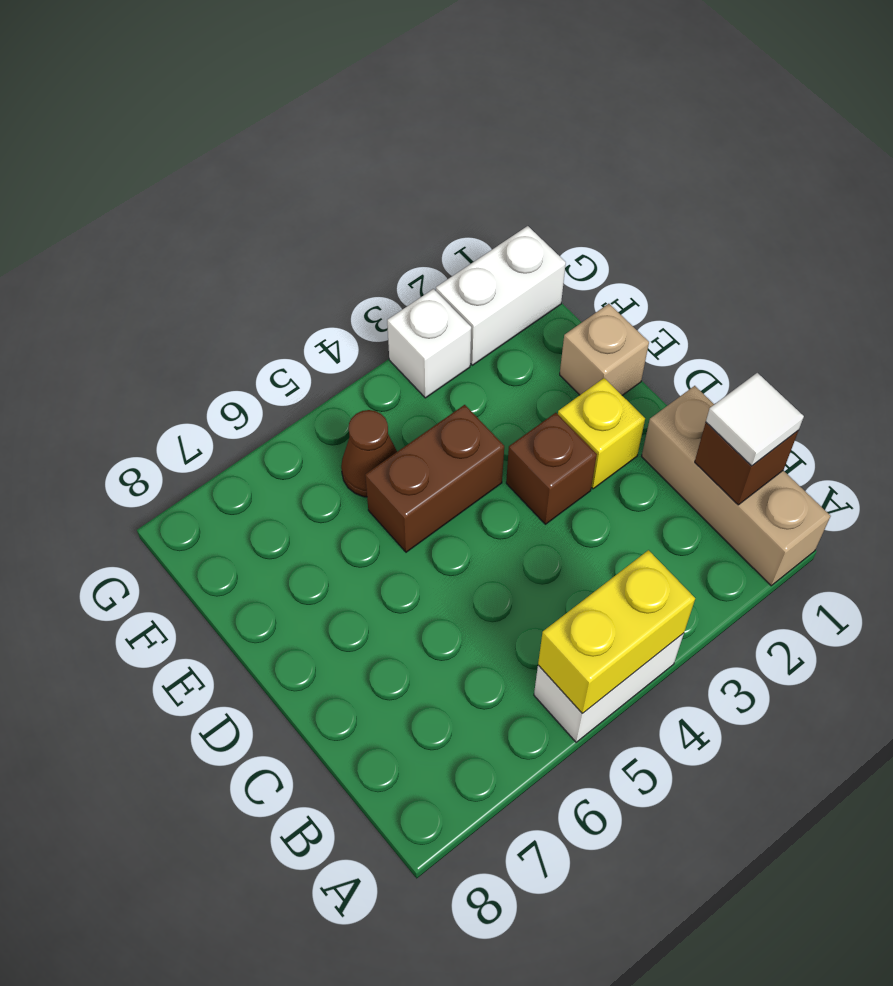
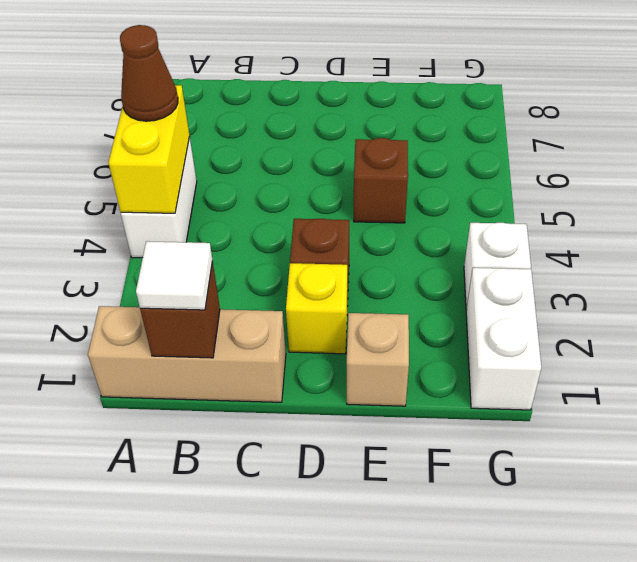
brown 1x2 brick [365,405,504,552] -> brown 1x1 brick [354,138,408,223]
brown 1x1 cone [341,410,397,497] -> brown 1x1 cone moved to [120,25,178,121]

